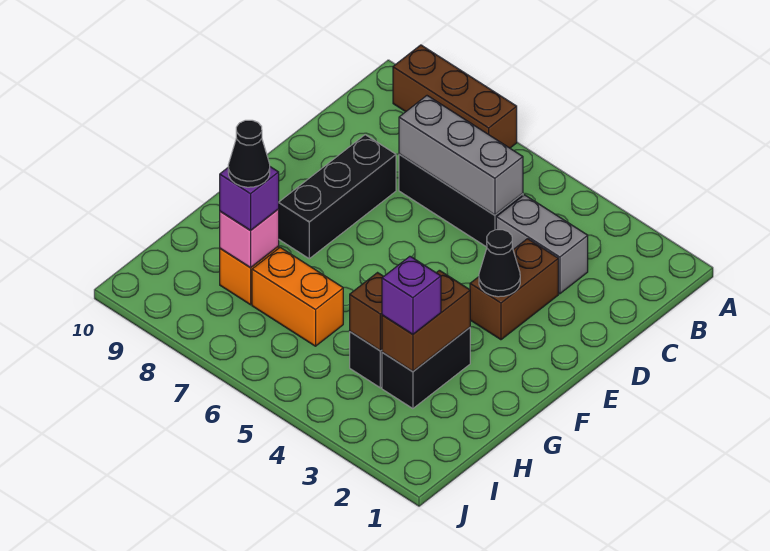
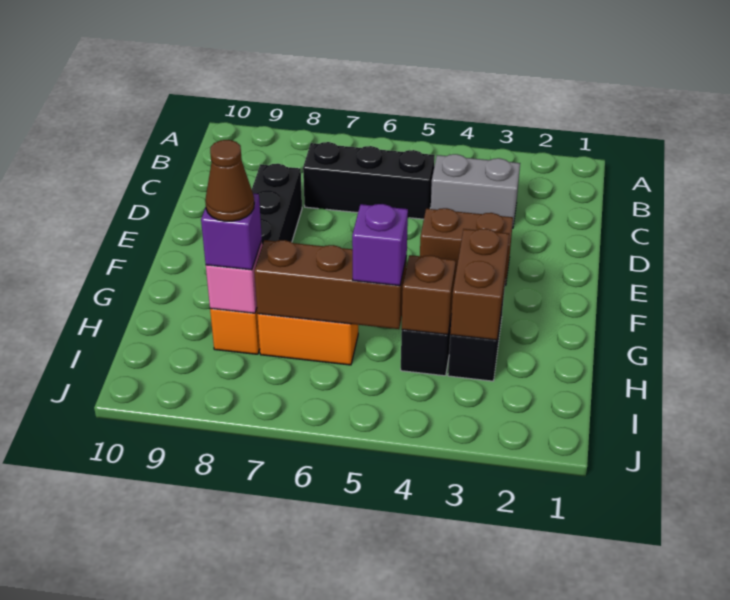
brown 1x3 brick [393,45,517,148] -> brown 1x3 brick moved to [254,240,407,329]
grey 1x3 brick [399,96,523,215] -> none
brown 1x2 brick [470,239,558,340] -> brown 1x2 brick turned to [420,208,513,285]
black 1x1 cone [479,230,520,297] -> none
purple 1x1 brick [382,256,441,334] -> purple 1x1 brick moved to [352,204,408,286]
black 1x1 cone [228,120,270,187] -> brown 1x1 cone [205,140,254,221]

